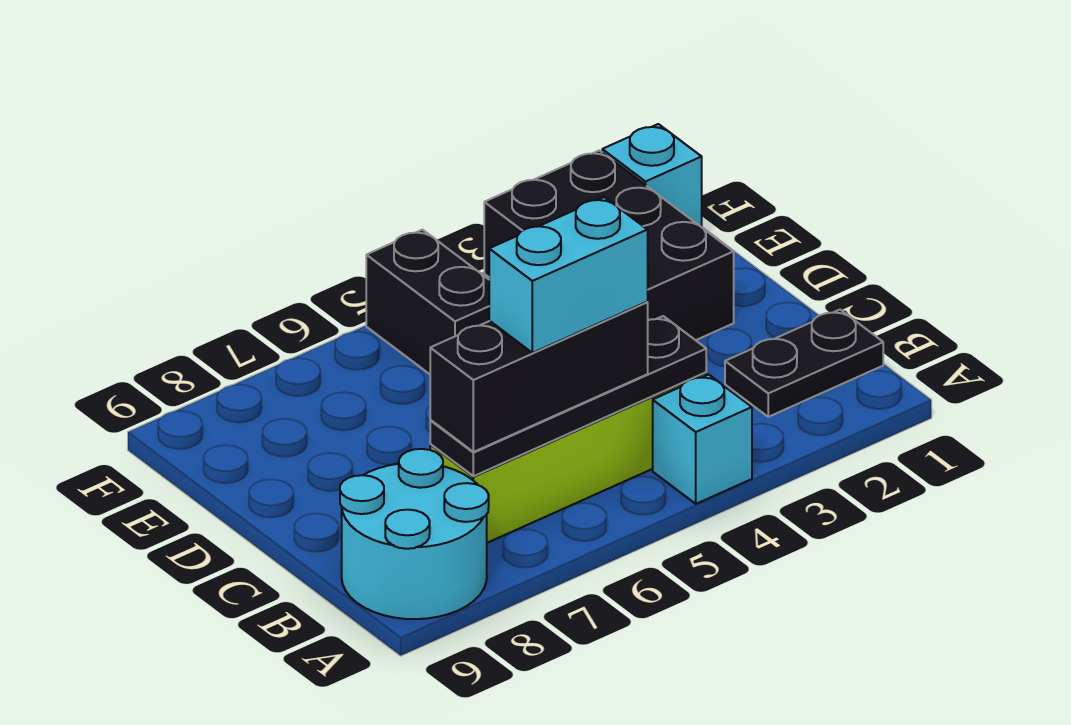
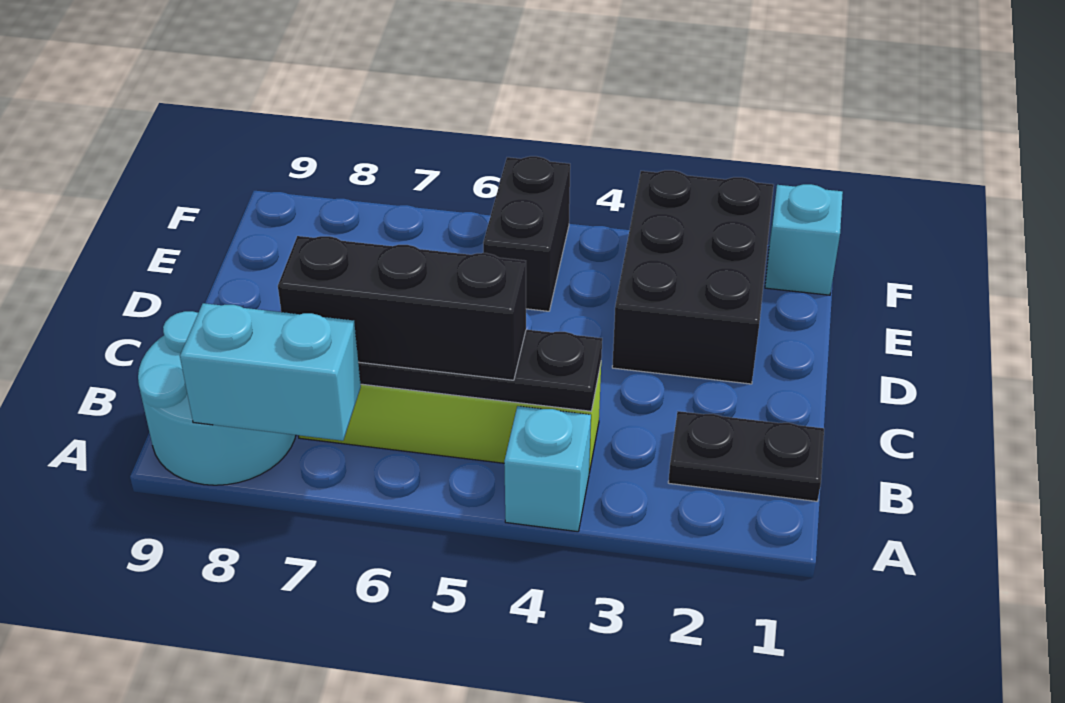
cyan 1x2 brick [489,197,648,353] -> cyan 1x2 brick moved to [180,303,361,441]

